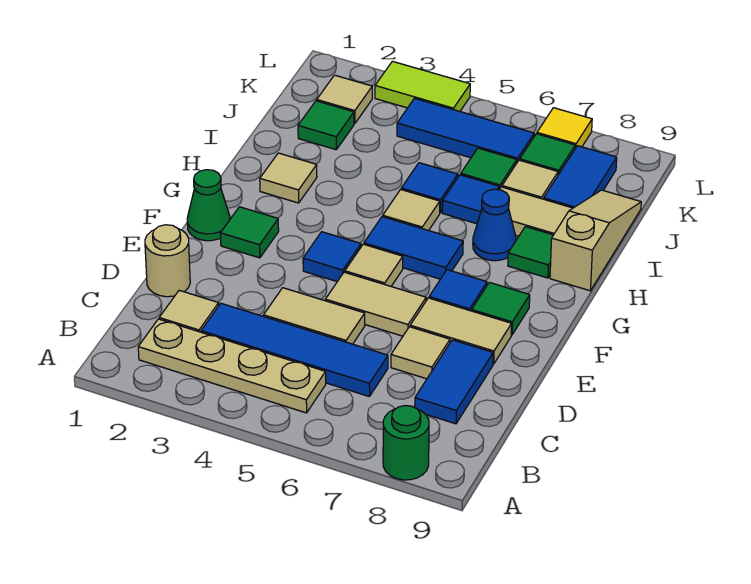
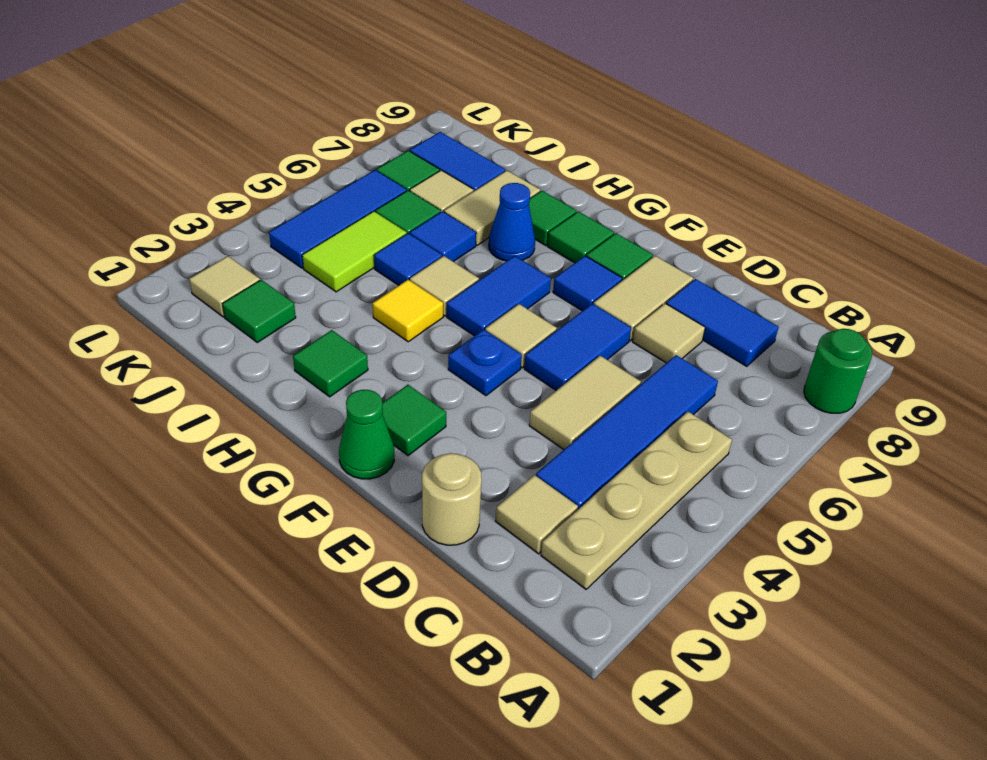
tan 1x2 tile [325,272,426,336] -> blue 1x2 tile [524,304,631,390]
blue 1x1 tile [303,232,361,282] -> blue 1x1 plate [448,329,522,396]
none -> green 1x1 tile [547,212,614,263]
tan 1x1 tile [260,153,317,203] -> green 1x1 tile [293,330,368,397]
tan 1x3 slope [550,190,641,291] -> none
lime 1x2 tile [375,61,470,111] -> lime 1x2 tile moved to [302,211,407,292]
yellow 1x1 tile [537,108,592,148] -> yellow 1x1 tile moved to [373,280,443,342]

